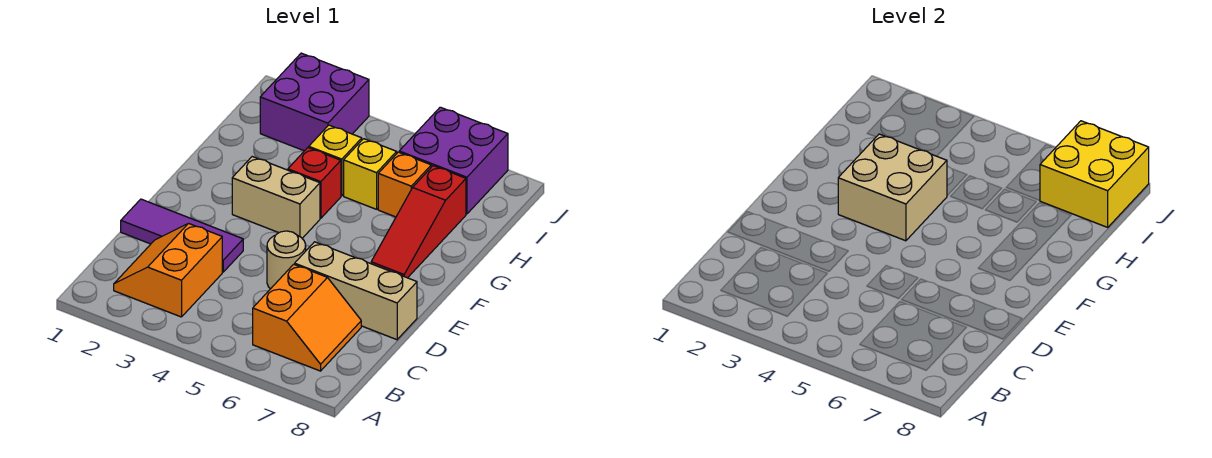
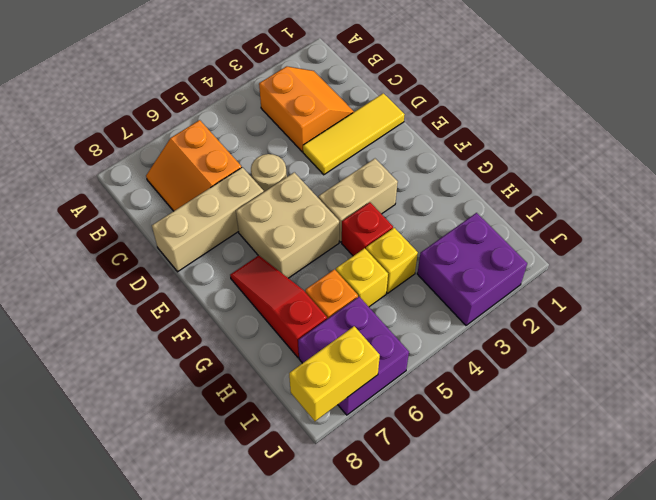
purple 1x3 tile [121,199,243,272] -> yellow 1x3 tile [303,93,405,175]
tan 2x2 brick [838,134,947,241] -> tan 2x2 brick moved to [236,172,339,278]
yellow 2x2 brick [1040,121,1149,227] -> yellow 1x2 brick [289,326,380,421]

